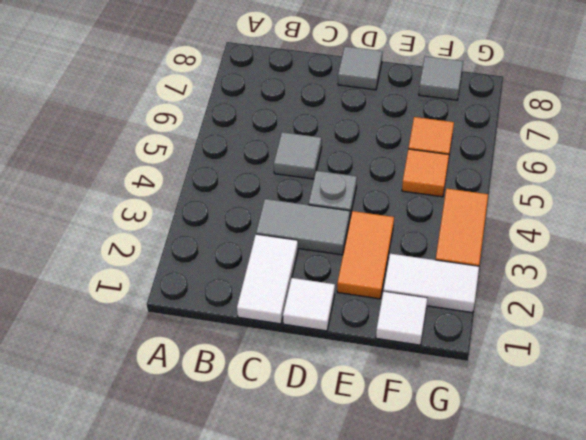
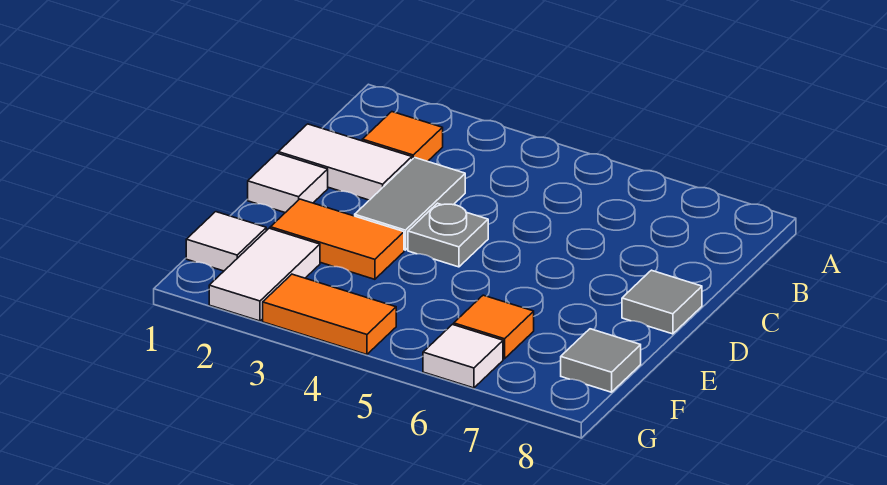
grey 1x1 tile [274,132,322,179] -> none
orange 1x1 tile [402,149,449,197] -> orange 1x1 tile moved to [362,112,443,161]
none -> white 1x1 tile [423,324,503,388]

